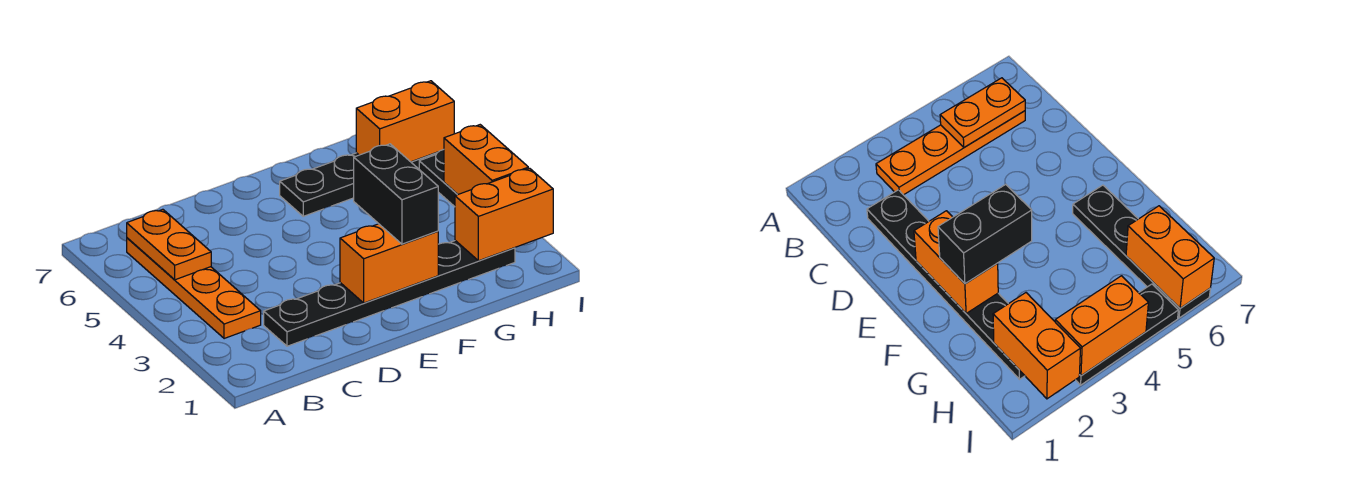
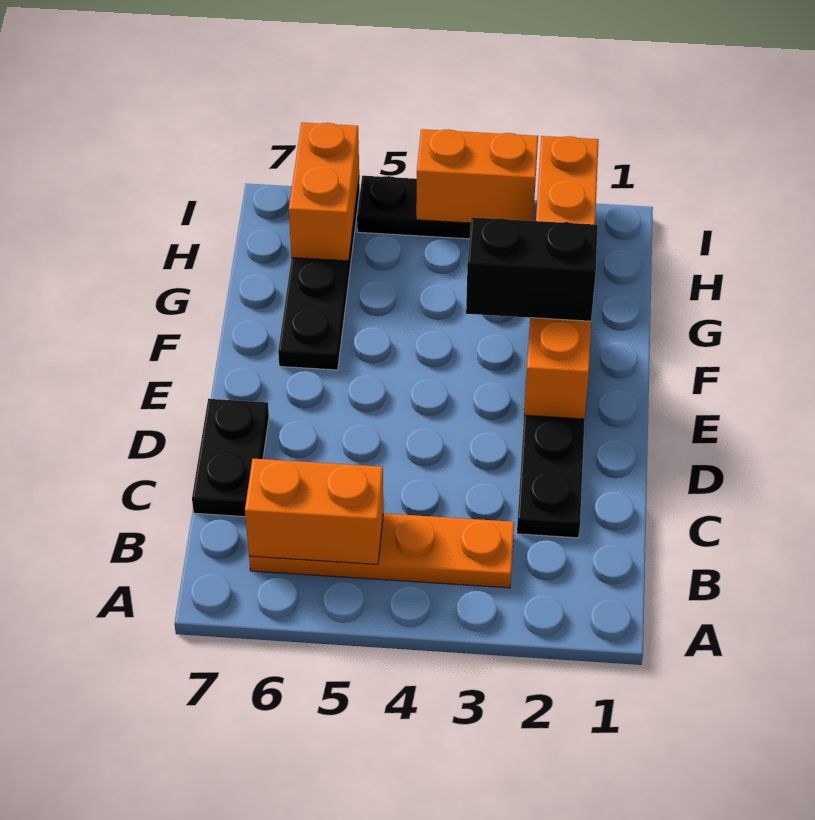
orange 1x2 plate [127,209,211,280] -> orange 1x2 brick [245,459,383,564]
none -> black 1x2 plate [192,399,269,517]

